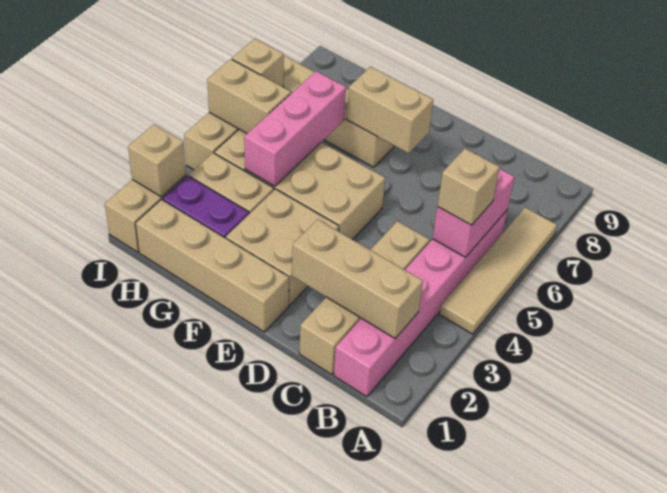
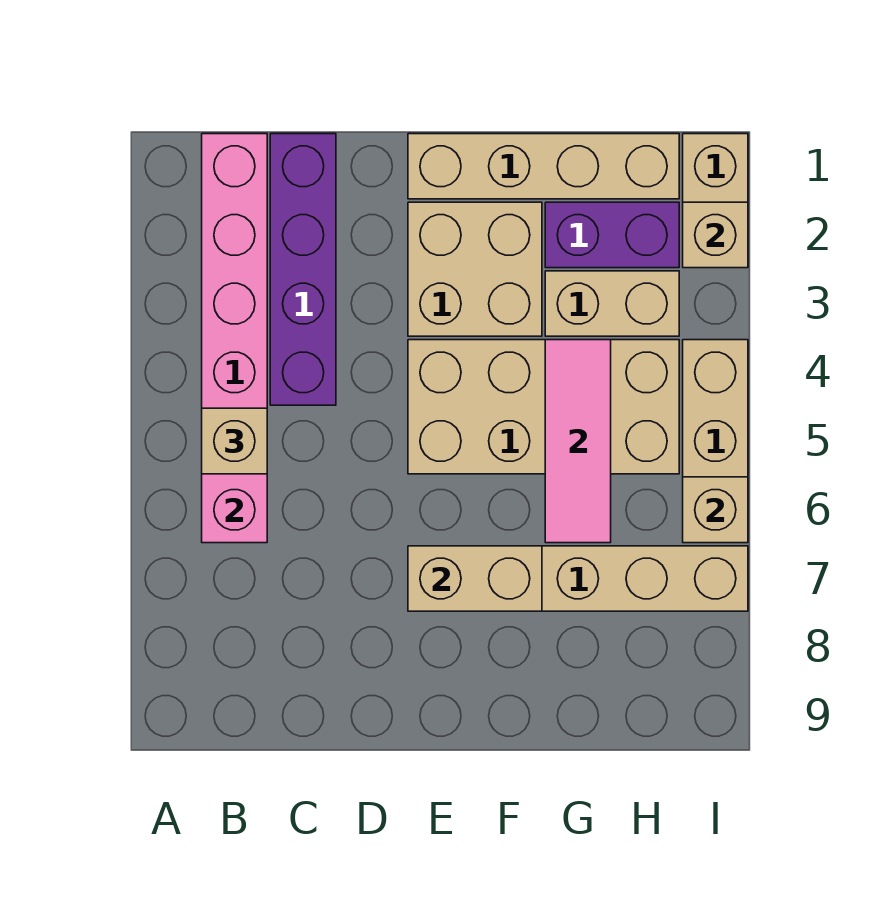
tan 1x4 tile [440,208,557,334] -> none
tan 1x3 brick [292,219,423,338] -> none
tan 1x4 brick [299,221,430,375] -> purple 1x4 brick [270,134,336,405]
pink 1x3 brick [244,71,346,186] -> pink 1x3 tile [545,340,611,543]
tan 1x2 brick [207,59,291,133] -> none

